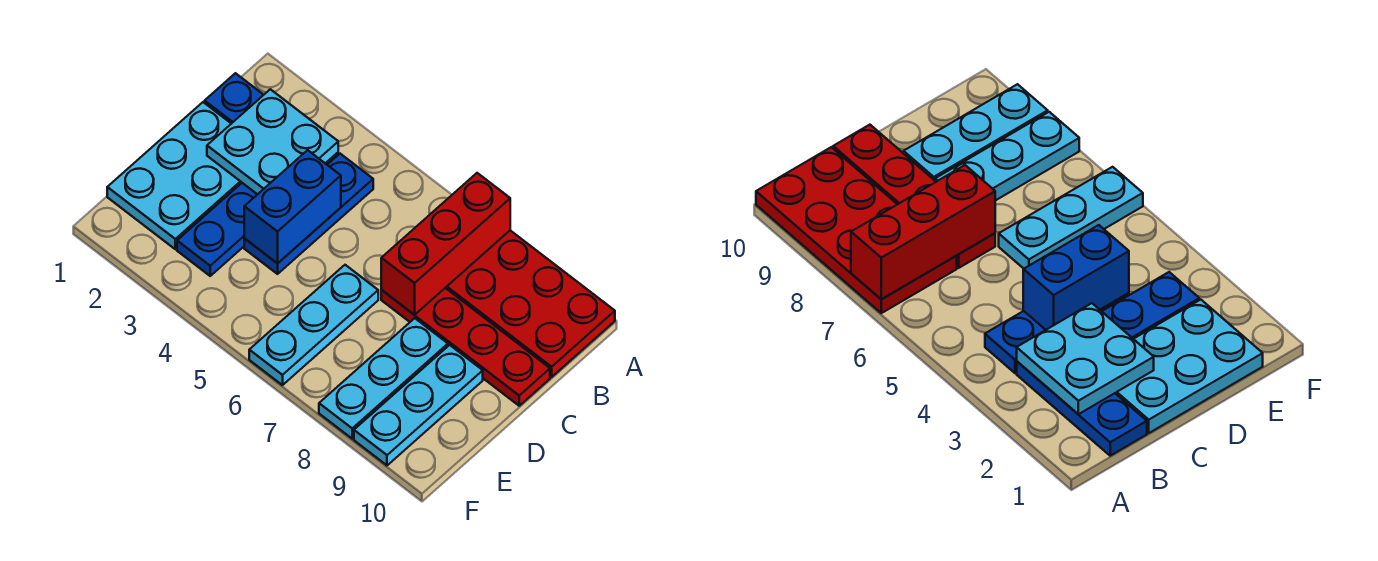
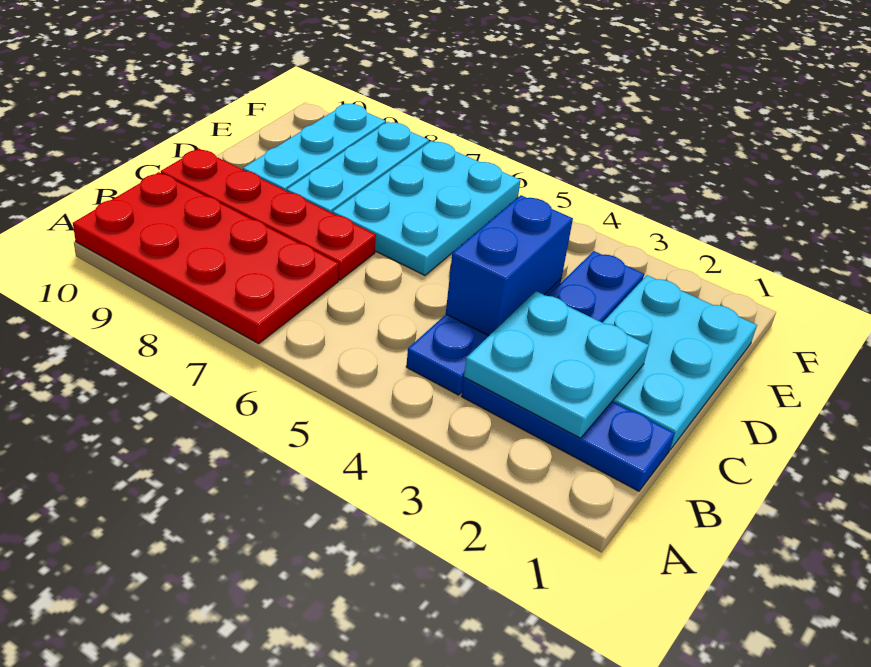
red 1x3 brick [381,173,510,315] -> none
cyan 1x3 plate [249,265,378,385] -> cyan 2x3 plate [333,141,521,275]

